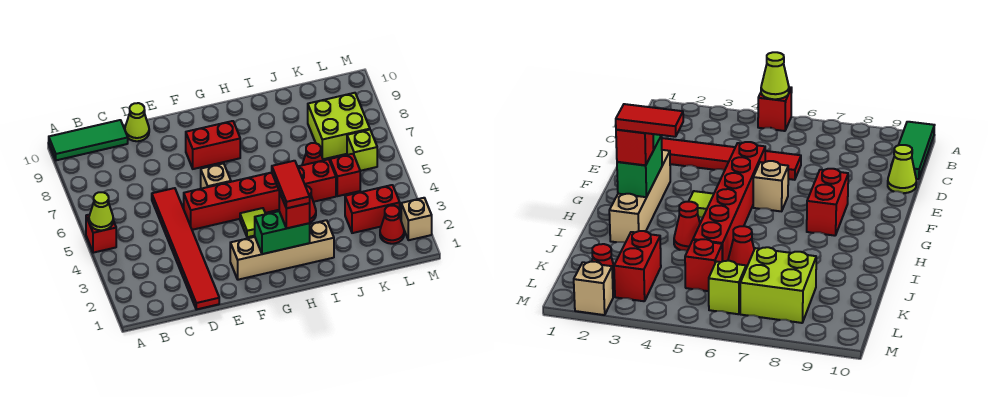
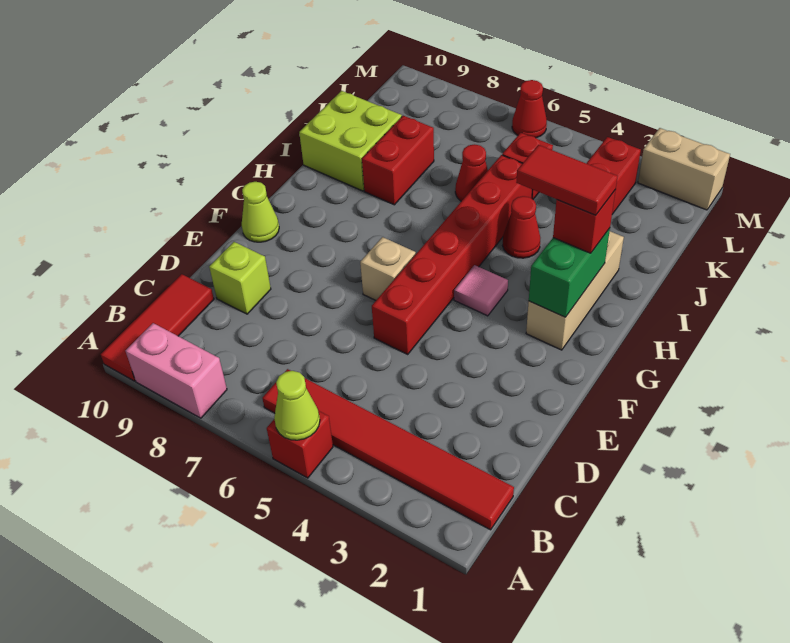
none -> pink 1x2 brick [125,323,227,418]
green 1x3 tile [49,120,128,160] -> red 1x3 tile [101,274,214,381]
red 1x6 tile [152,188,219,309] -> red 1x6 tile moved to [262,369,514,530]
lime 1x1 cone [125,103,149,141] -> lime 1x1 cone moved to [242,182,279,242]
tan 1x4 brick [230,220,334,280] -> tan 1x3 brick [526,231,624,350]
red 1x2 brick [186,121,240,169] -> red 1x2 brick moved to [362,116,434,205]
lime 1x1 tile [240,208,265,237] -> pink 1x1 tile [454,265,508,316]
lime 2x2 brick [308,93,370,159] -> lime 2x2 brick moved to [299,91,402,191]
red 1x1 cone [380,206,404,244] -> red 1x1 cone moved to [512,80,547,138]
lime 1x1 brick [347,130,377,171] -> lime 1x1 brick moved to [209,242,271,314]
tan 1x1 brick [401,198,432,240] -> tan 1x2 brick [638,128,730,210]

